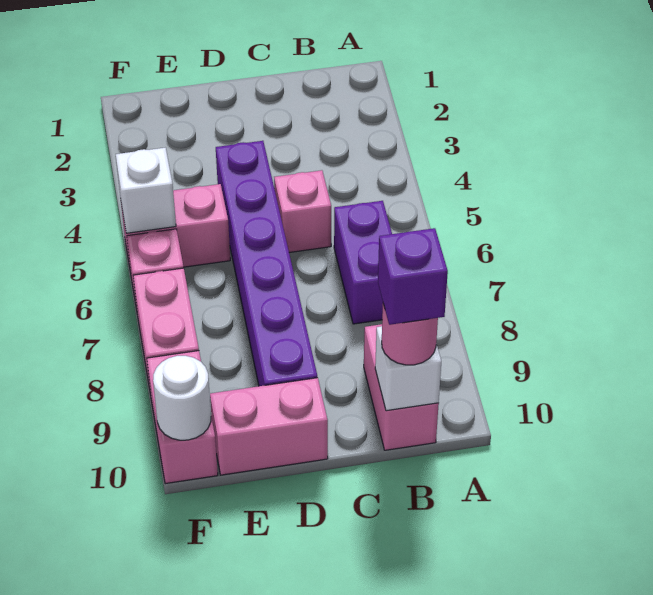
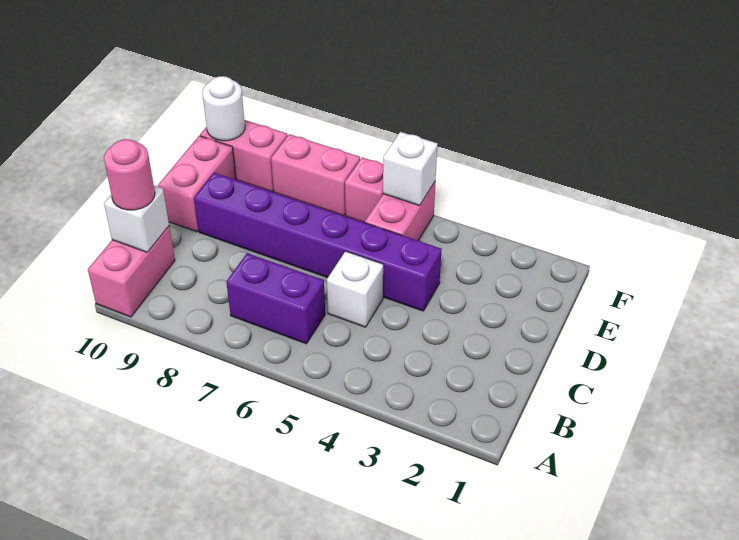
pink 1x2 brick [364,324,439,450] -> pink 1x2 brick turned to [88,226,175,317]
purple 1x1 brick [378,228,448,325] -> none
pink 1x1 brick [274,170,331,253] -> white 1x1 brick [327,251,383,327]

